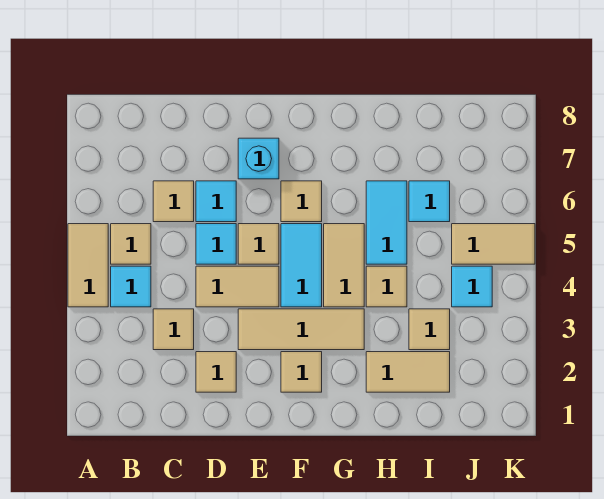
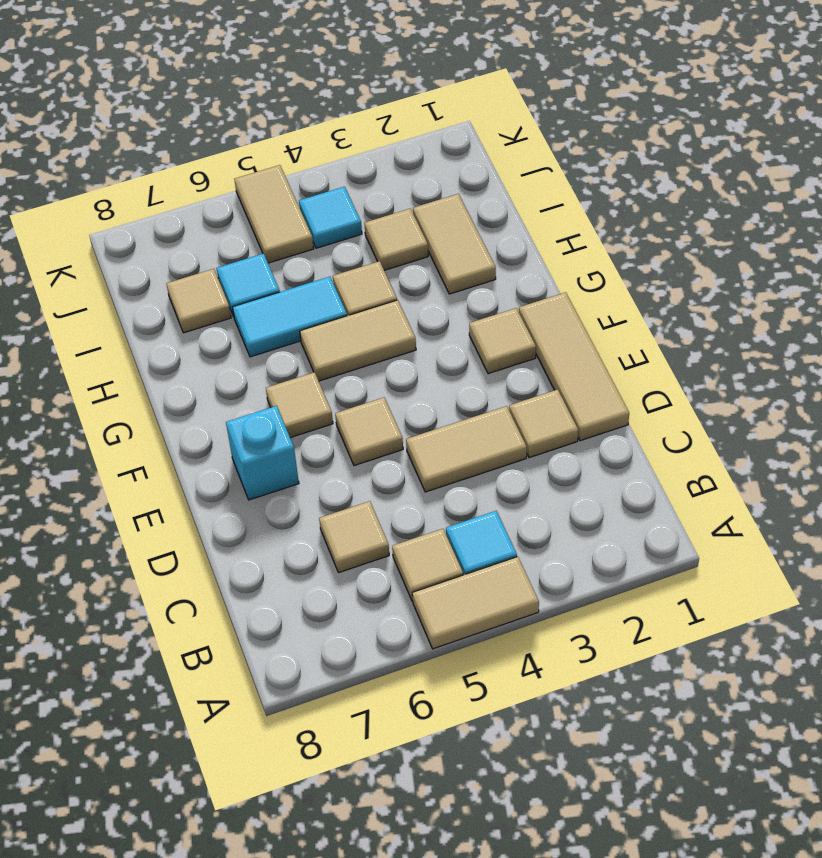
tan 1x1 tile [153,309,194,350] -> tan 1x1 tile moved to [166,269,231,333]
tan 1x2 tile [196,266,279,307] -> tan 1x2 tile turned to [406,406,527,492]
cyan 1x1 tile [196,224,236,264] -> none
cyan 1x1 tile [196,181,236,222] -> none
tan 1x3 tile [238,309,364,350] -> tan 1x3 tile moved to [519,292,629,441]
cyan 1x2 tile [281,224,322,307] -> none

